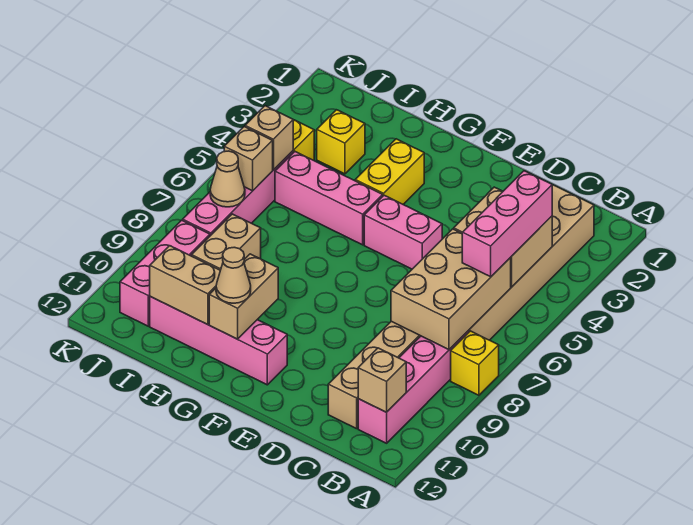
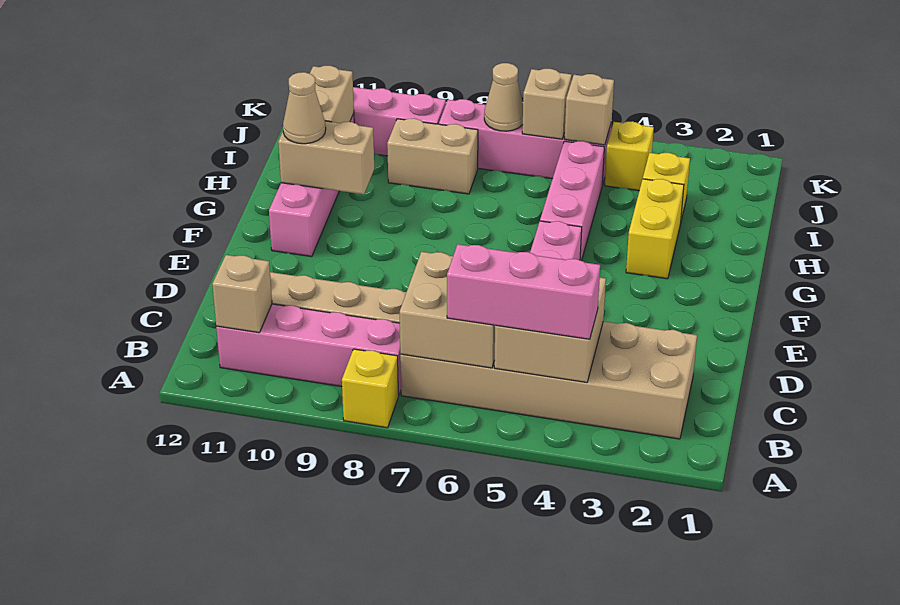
tan 2x3 brick [391,229,511,350] -> tan 2x2 brick [400,252,495,368]
yellow 1x2 brick [355,139,424,204] -> yellow 1x2 brick turned to [626,179,684,279]

